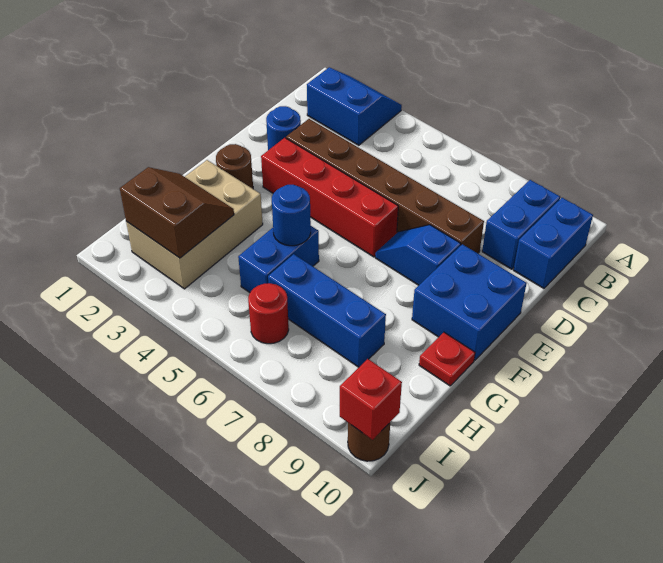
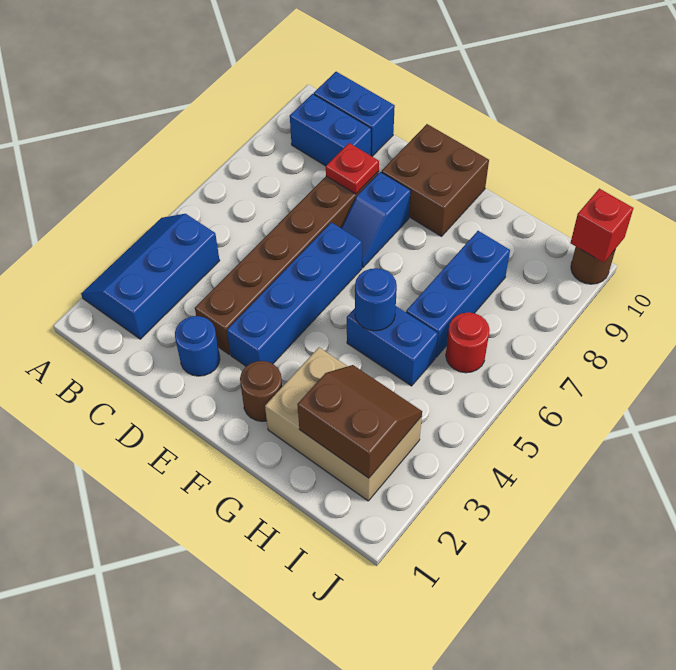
blue 2x2 slope [307,67,402,145] -> blue 2x3 slope [81,214,220,339]
red 1x4 brick [261,138,398,257] -> blue 1x4 brick [227,222,362,366]
blue 2x2 brick [412,244,527,360] -> brown 2x2 brick [381,124,489,236]
red 1x1 plate [419,332,475,386] -> red 1x1 plate moved to [326,143,379,194]
brown 2x2 slope [120,167,234,258] -> brown 2x2 slope turned to [297,365,422,478]

